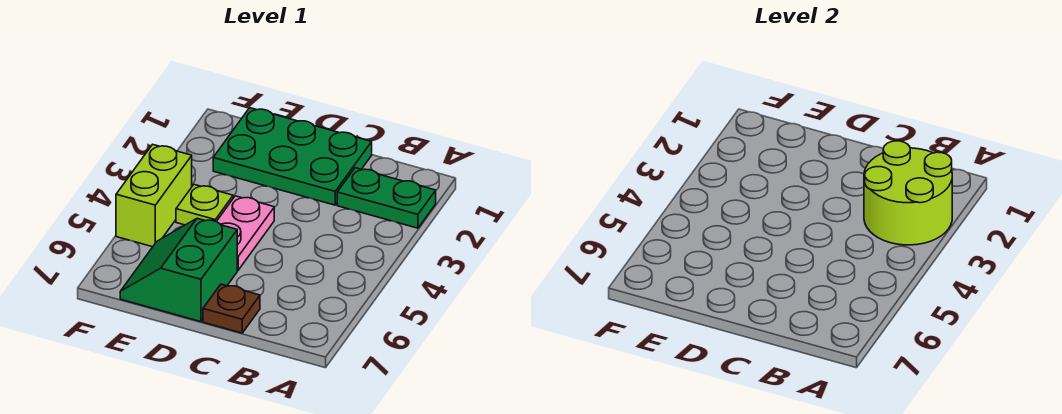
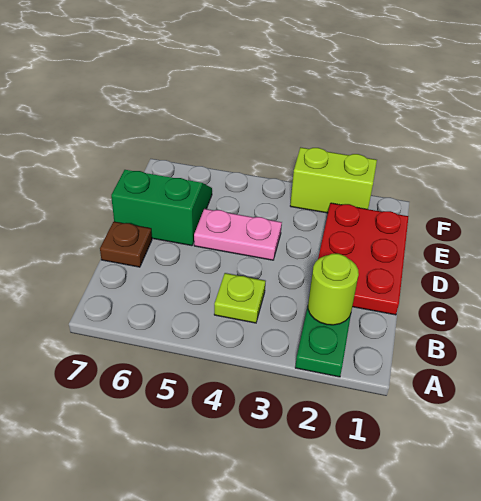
lime 2x2 round brick [864,141,952,245] -> lime 1x1 round brick [308,254,359,325]
green 2x3 plate [213,108,372,205] -> red 2x3 plate [318,203,408,315]
lime 1x1 plate [176,185,233,225] -> lime 1x1 plate moved to [214,273,266,323]
lime 1x2 brick [116,144,192,247] -> lime 1x2 brick moved to [290,147,377,213]

